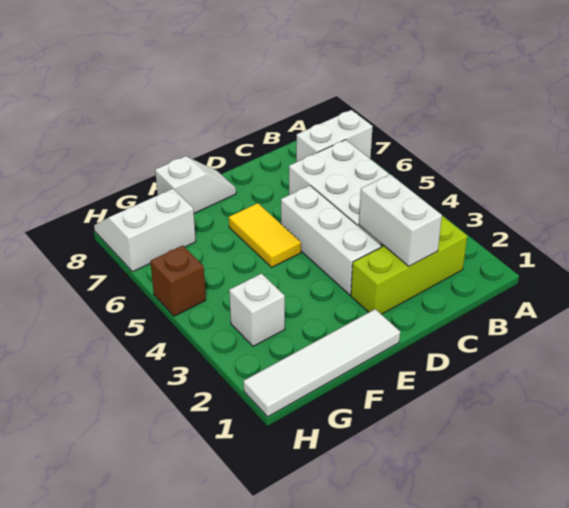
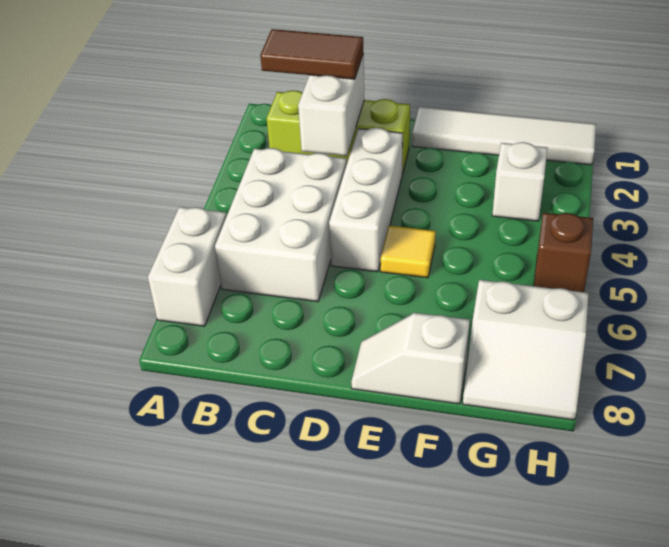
white 1x2 brick [296,110,373,162] -> white 1x2 brick turned to [148,207,227,326]
none -> brown 1x2 tile [260,29,363,79]
yellow 1x2 tile [229,203,301,267] -> yellow 1x1 tile [381,226,436,278]

